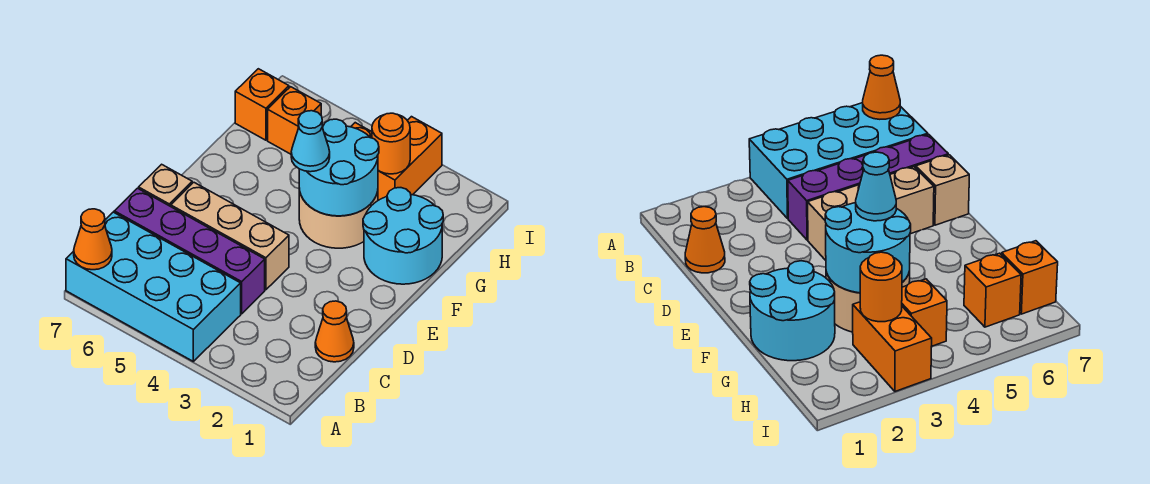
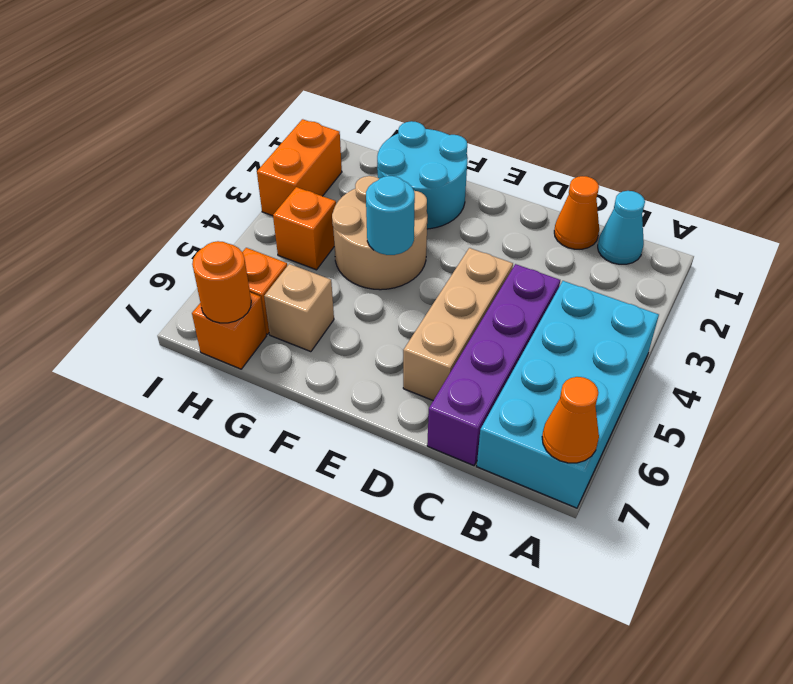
tan 1x1 brick [139,164,192,206] -> tan 1x1 brick moved to [264,264,334,352]
cyan 2x2 round brick [299,119,379,216] -> cyan 1x1 round brick [366,176,415,255]
cyan 1x1 cone [291,111,330,172] -> cyan 1x1 cone moved to [598,191,645,264]
orange 1x2 brick [378,117,442,200] -> orange 1x2 brick turned to [257,119,342,216]
orange 1x1 round brick [372,113,410,174] -> orange 1x1 round brick moved to [192,241,251,323]

